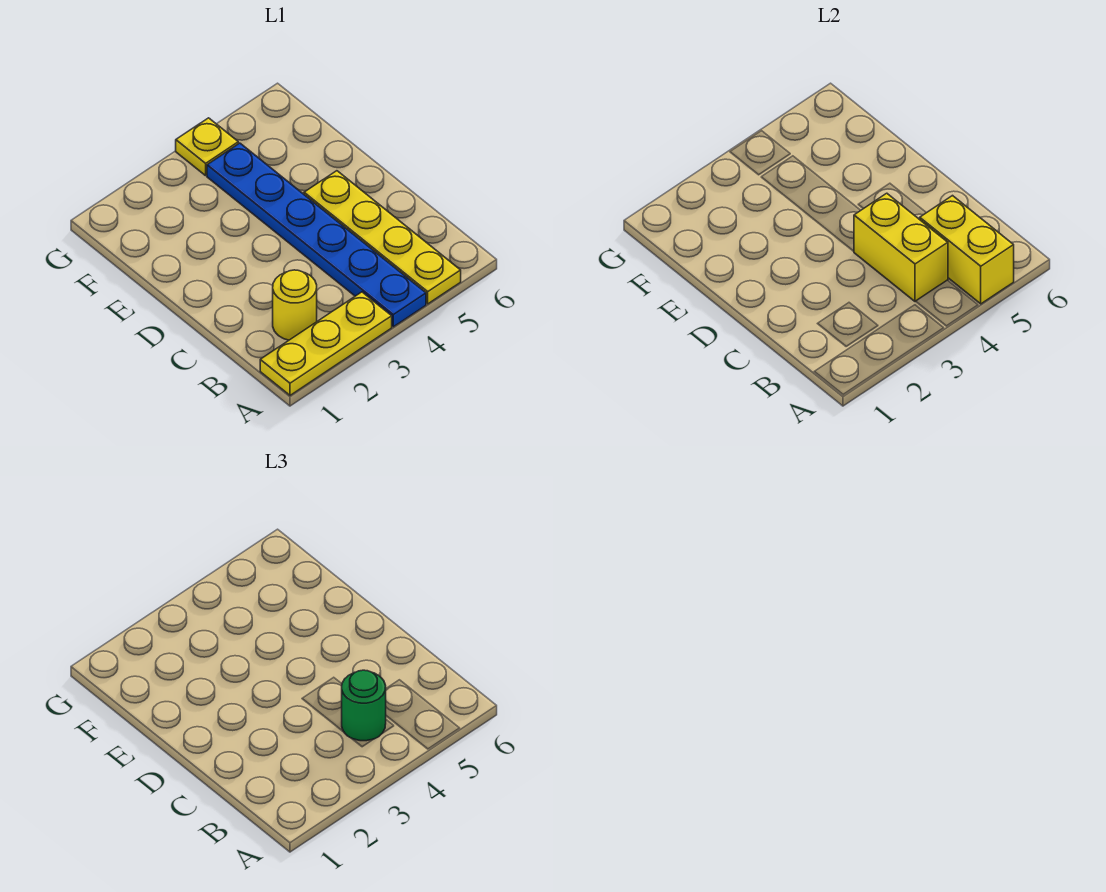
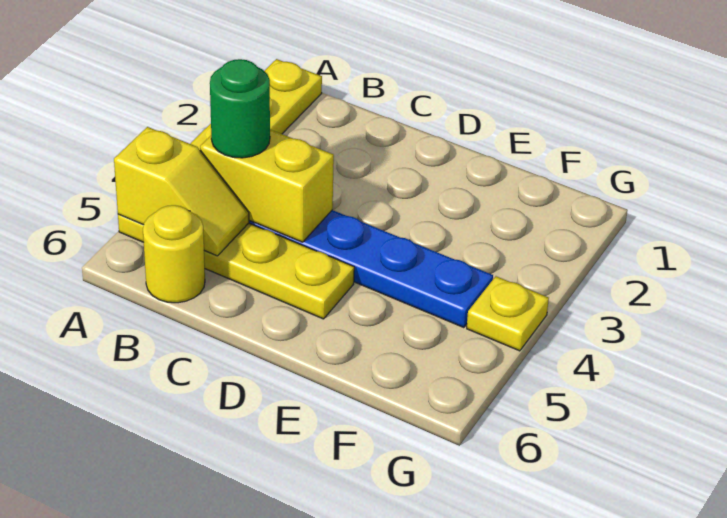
yellow 1x2 brick [920,196,1014,304] -> yellow 1x2 slope [114,127,249,256]
yellow 1x1 round brick [273,270,317,340] -> yellow 1x1 round brick moved to [143,205,205,303]

